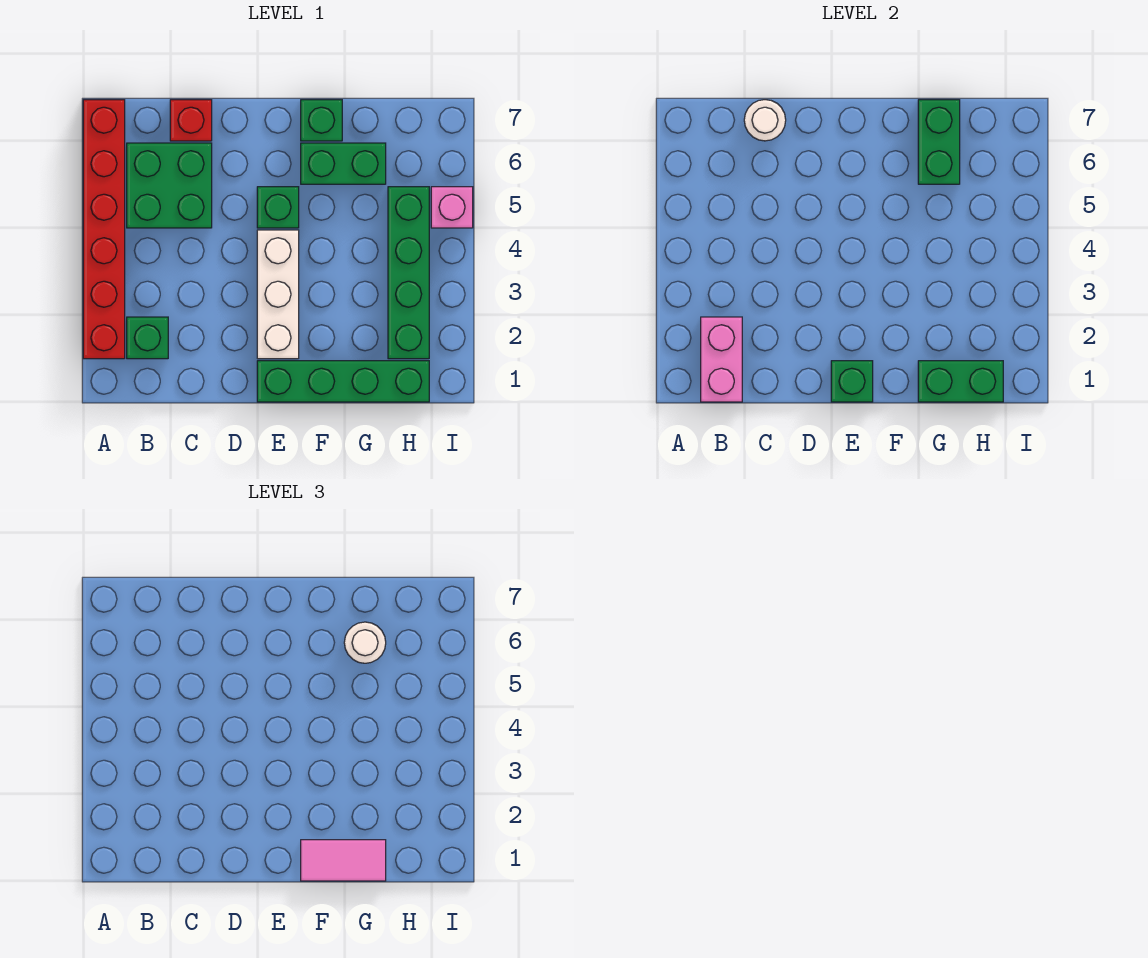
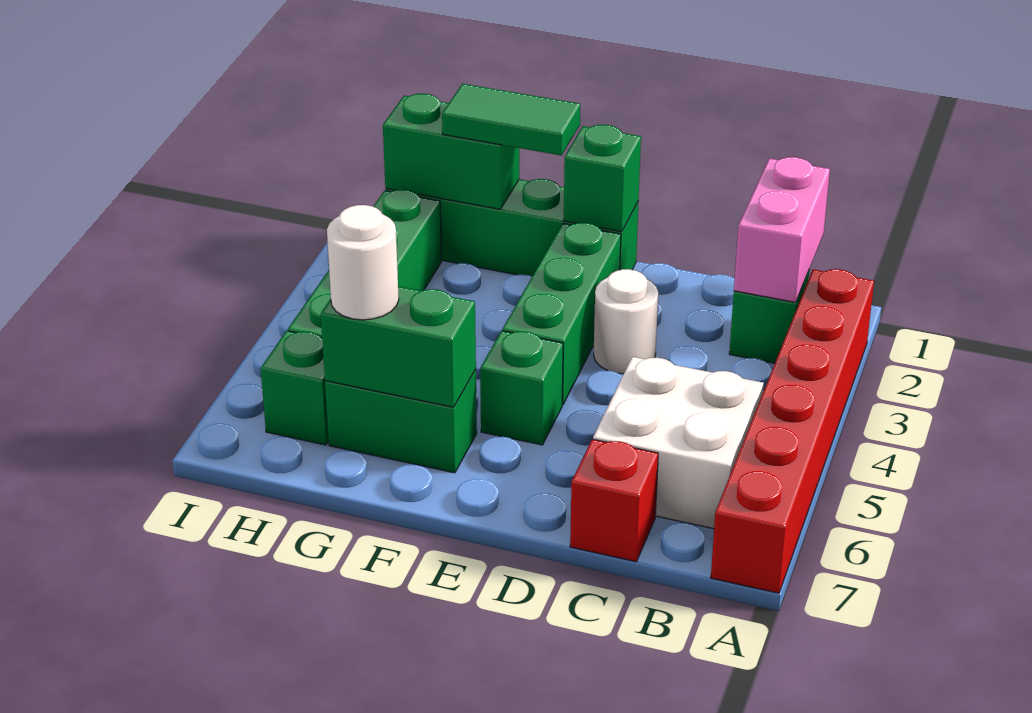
green 2x2 brick [127,143,212,228] -> white 2x2 brick [593,357,764,529]
white 1x1 round brick [744,100,786,141] -> white 1x1 round brick moved to [594,269,658,374]
white 1x3 brick [257,230,299,359] -> green 1x3 brick [502,223,621,405]
pink 1x2 tile [301,840,386,881] -> green 1x2 tile [442,84,580,155]
green 1x1 brick [301,100,342,141] -> green 1x1 brick moved to [261,331,329,445]
green 1x2 brick [918,100,960,184] -> green 1x2 brick turned to [321,286,476,407]
pink 1x1 brick [431,187,473,228] -> none

